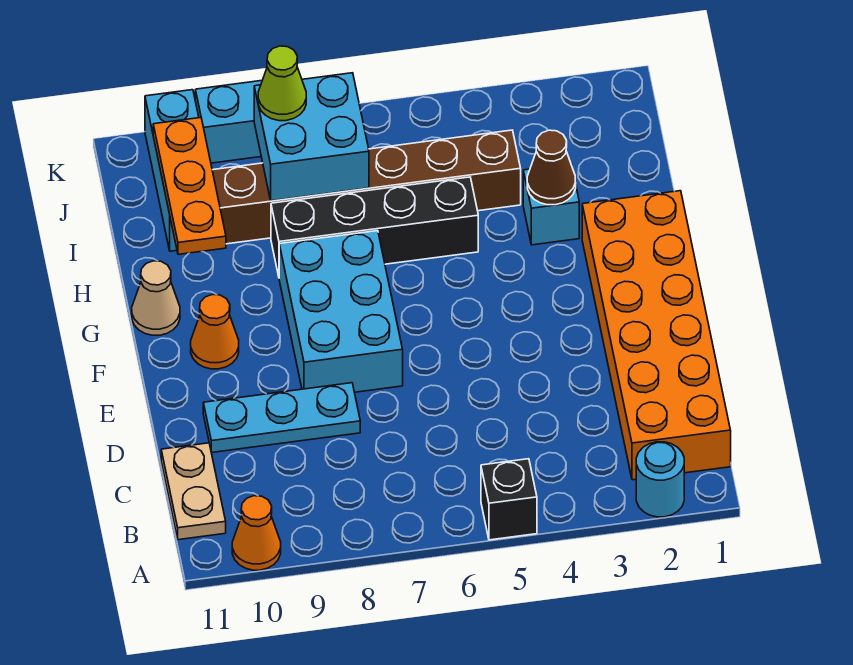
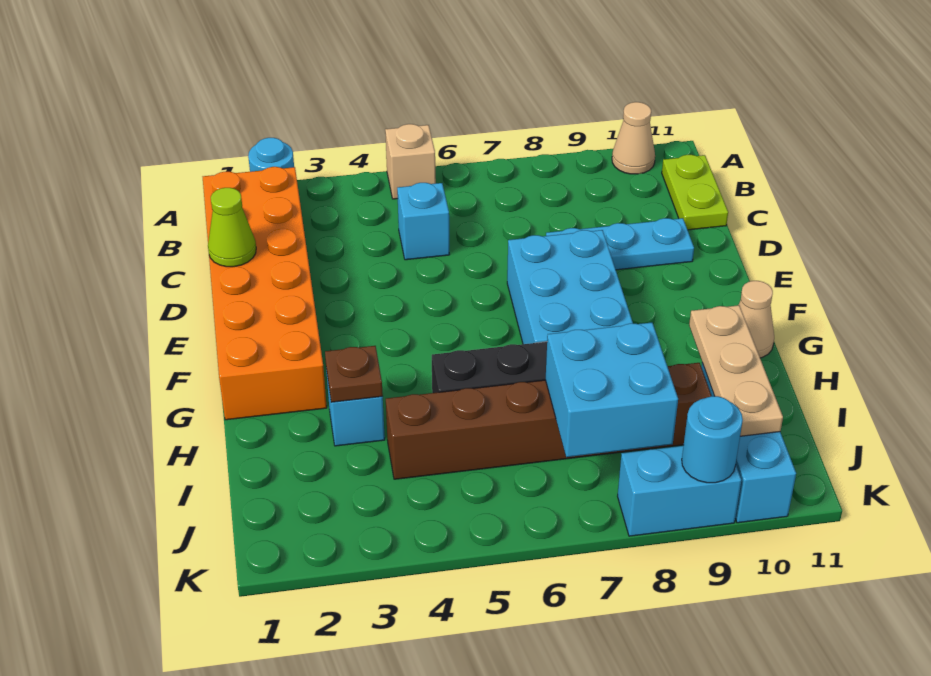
black 1x1 brick [481,459,537,540] -> tan 1x1 brick [385,124,436,199]
orange 1x1 cone [232,496,281,570] -> tan 1x1 cone [612,102,655,174]
tan 1x2 plate [161,443,226,540] -> lime 1x2 plate [662,155,728,230]
none -> cyan 1x1 brick [397,183,450,260]
orange 1x1 cone [191,294,239,369] -> none
brown 1x1 cone [527,130,576,205] -> brown 1x1 plate [325,346,383,402]
orange 1x3 plate [153,118,226,254] -> tan 1x3 plate [689,305,783,436]
lime 1x1 cone [258,46,306,121] -> lime 1x1 cone moved to [208,188,256,267]
none -> cyan 1x1 round brick [682,396,743,483]

